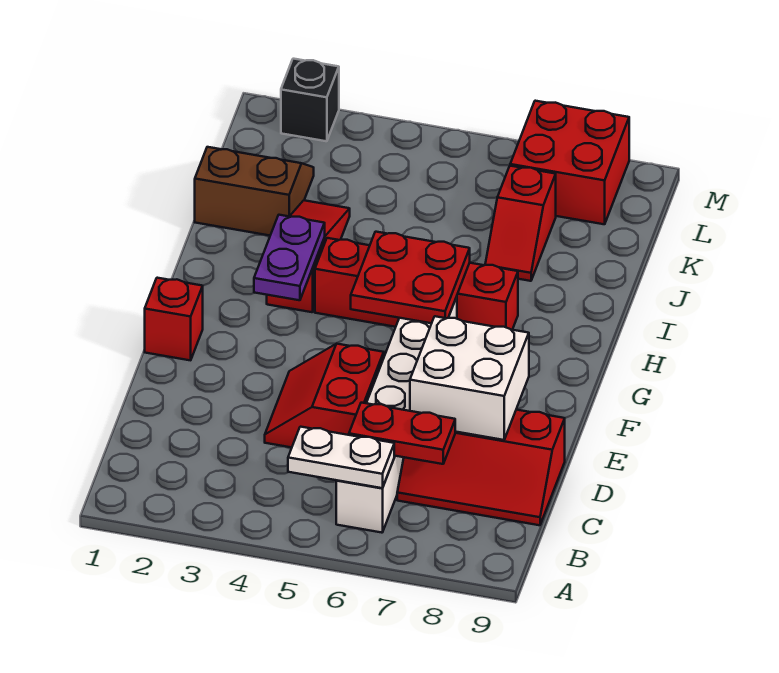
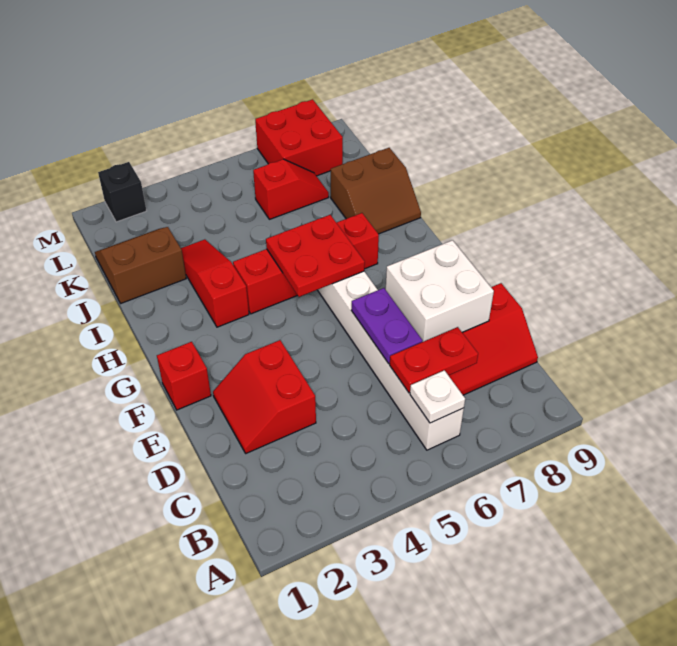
white 1x2 plate [288,427,394,488] -> white 1x1 plate [410,370,465,423]
red 2x2 slope [265,344,384,447] -> red 2x2 slope moved to [213,340,316,453]
purple 1x2 plate [254,215,325,300] -> purple 1x2 plate moved to [351,288,423,364]
none -> brown 2x2 slope [331,148,421,234]
red 1x2 slope [485,166,556,281] -> red 1x2 slope turned to [253,159,329,219]

